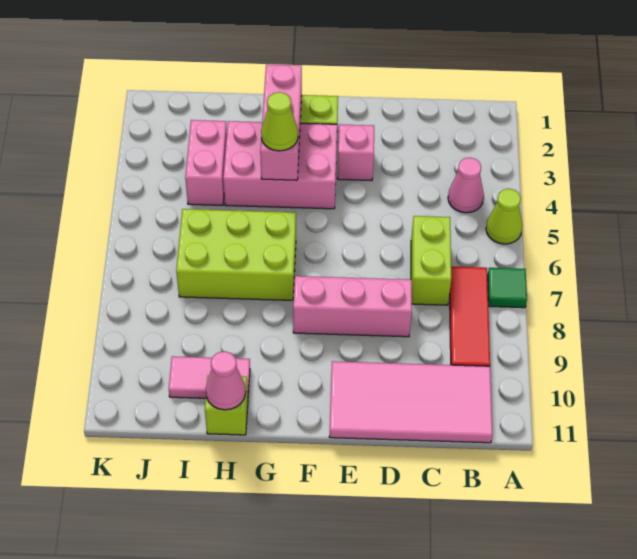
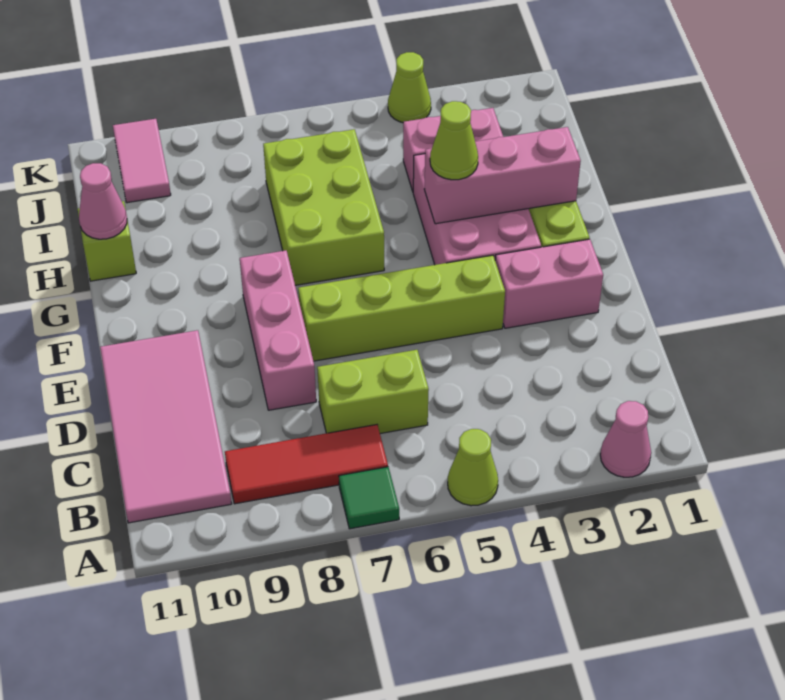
pink 1x1 cone [448,158,484,213] -> pink 1x1 cone moved to [600,401,651,477]
pink 1x1 brick [337,124,374,181] -> pink 1x2 brick [495,239,603,328]
none -> lime 1x4 brick [298,255,505,361]
pink 1x2 tile [169,356,250,398] -> pink 1x2 tile moved to [113,119,171,203]
none -> lime 1x1 cone [388,52,431,123]

